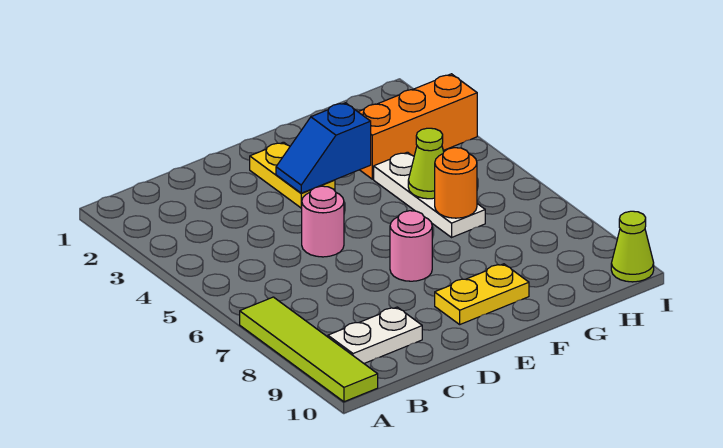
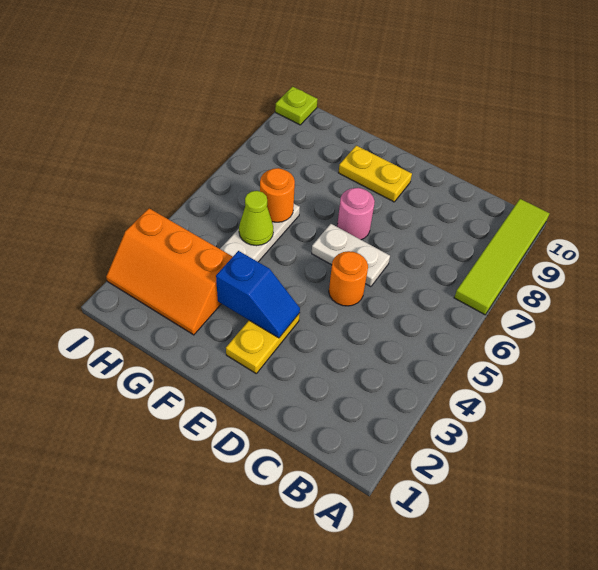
white 1x2 plate [328,307,422,363] -> white 1x2 plate moved to [312,224,390,287]
pink 1x1 round brick [302,186,344,257] -> orange 1x1 round brick [329,251,368,306]
lime 1x1 cone [611,211,654,282] -> lime 1x1 plate [275,87,318,125]

